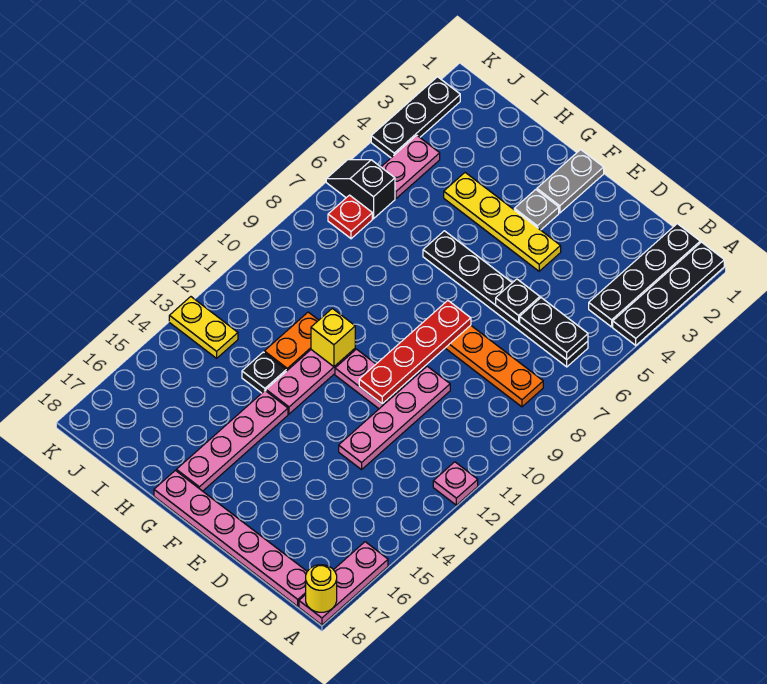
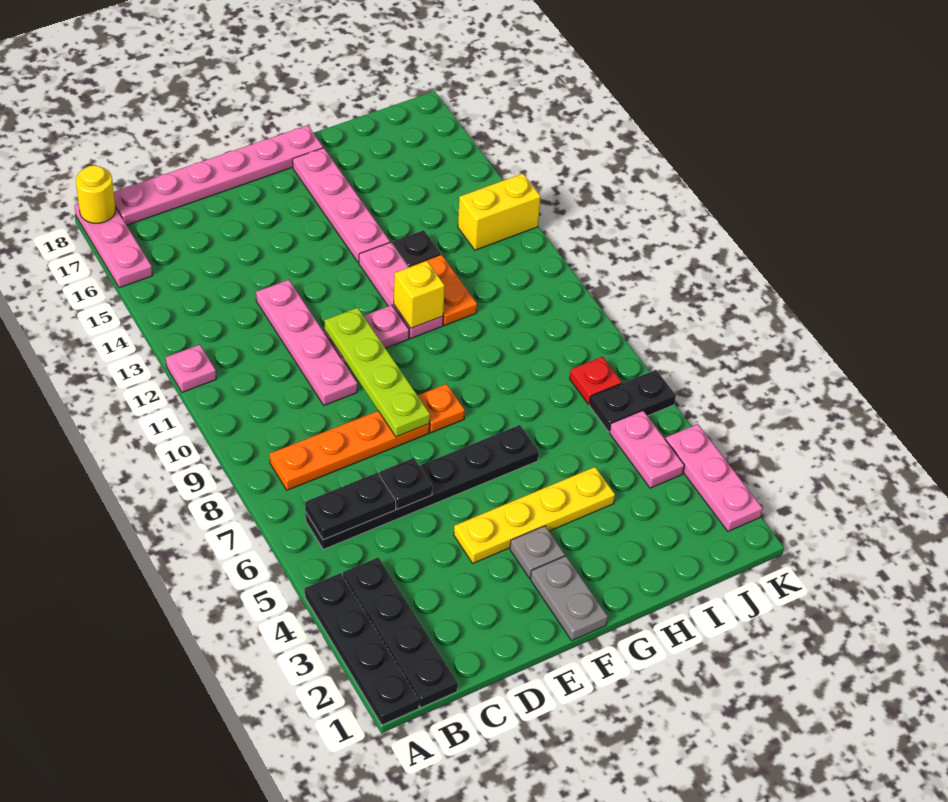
red 1x4 plate [359,301,471,404] -> lime 1x4 plate [325,308,430,437]
none -> orange 1x1 plate [418,384,465,433]
black 1x2 slope [326,160,395,219] -> black 1x2 plate [589,370,676,432]
yellow 1x2 plate [169,297,238,358] -> yellow 1x2 brick [458,174,541,250]
black 1x3 plate [371,77,460,158] -> pink 1x3 plate [665,424,762,531]

